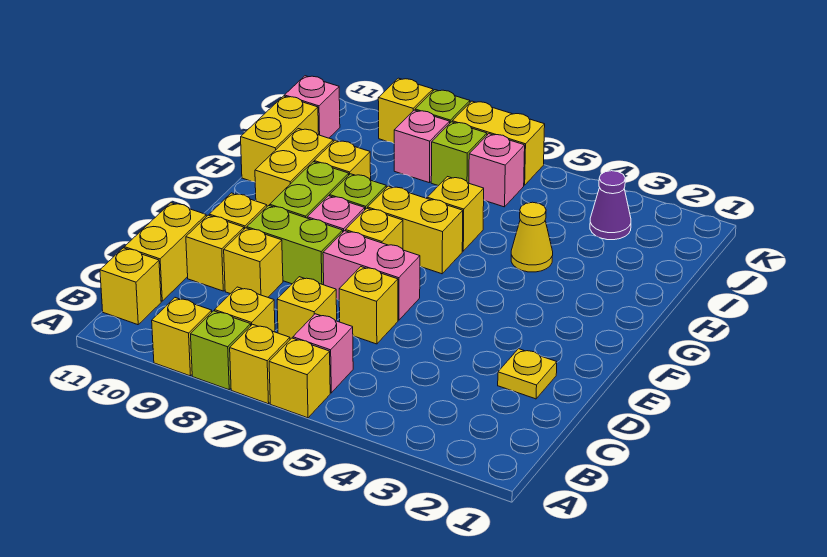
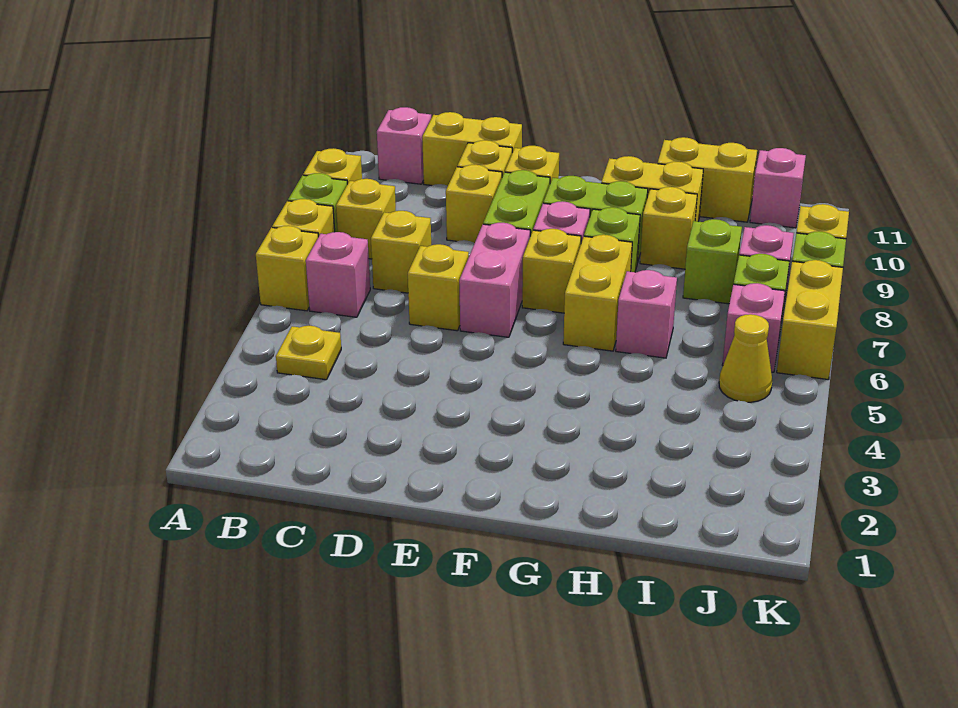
yellow 1x1 brick [100,248,161,325] -> pink 1x1 brick [377,107,431,184]
yellow 1x1 plate [498,349,557,399] -> yellow 1x1 plate moved to [276,326,341,380]
yellow 1x1 cone [511,202,553,272] -> yellow 1x1 cone moved to [719,314,772,402]
yellow 1x1 brick [427,177,484,251] -> pink 1x1 brick [616,270,677,358]
none -> lime 1x1 brick [683,219,742,304]
purple 1x1 cone [590,171,631,240] -> none

